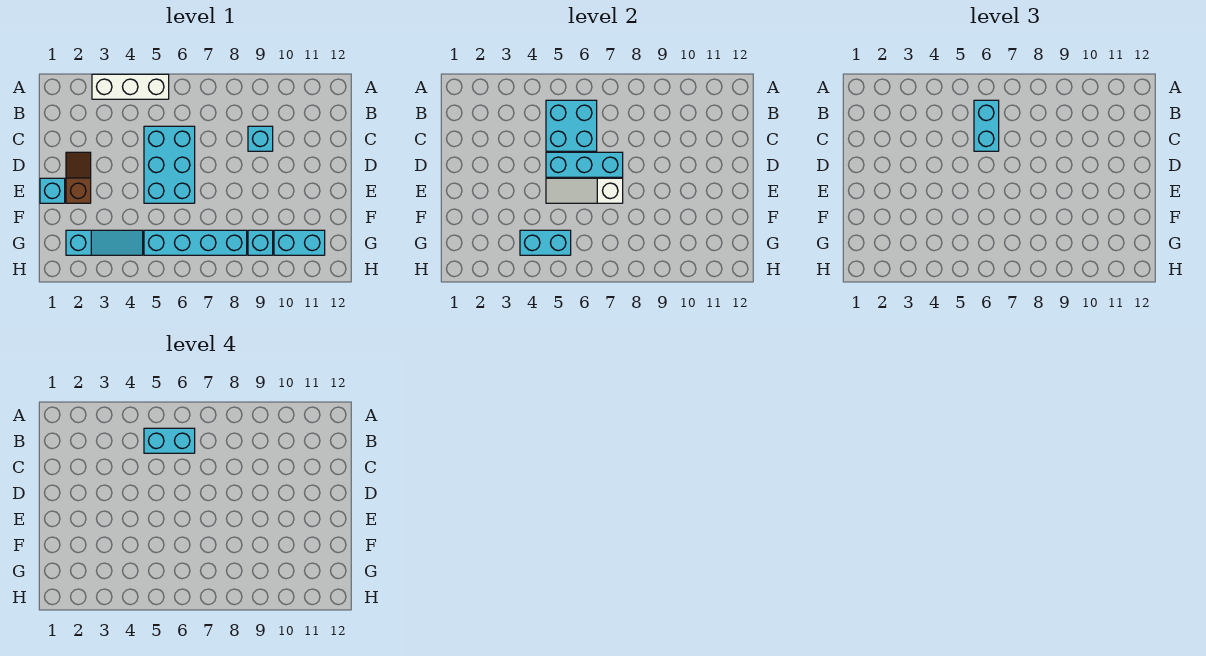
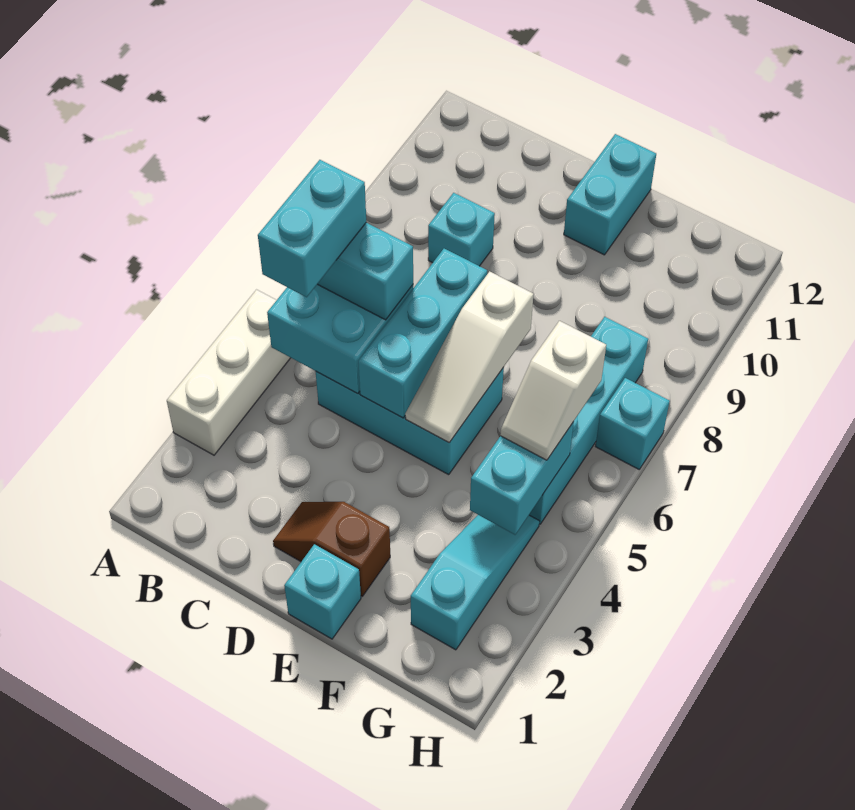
none -> white 1x2 slope [500,321,606,460]
cyan 1x1 brick [248,230,273,255] -> cyan 1x1 brick moved to [596,378,670,469]
cyan 1x2 brick [274,230,325,255] -> cyan 1x2 brick moved to [564,134,656,255]

